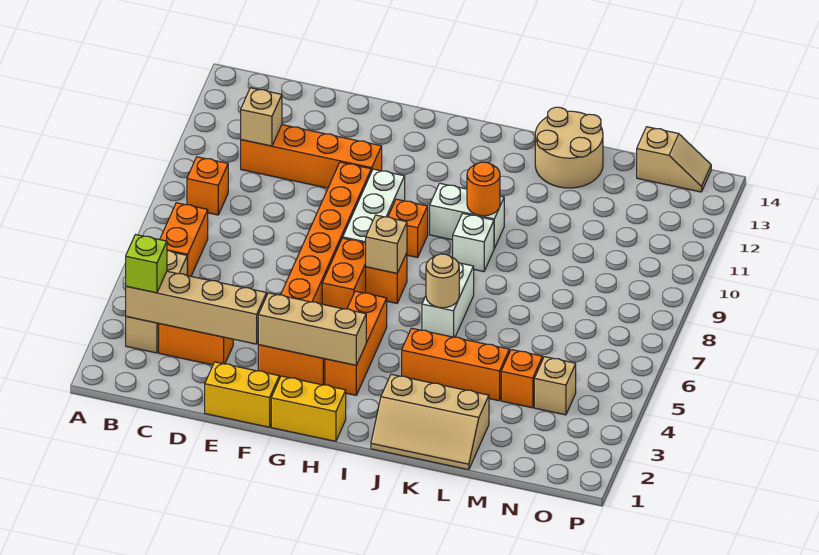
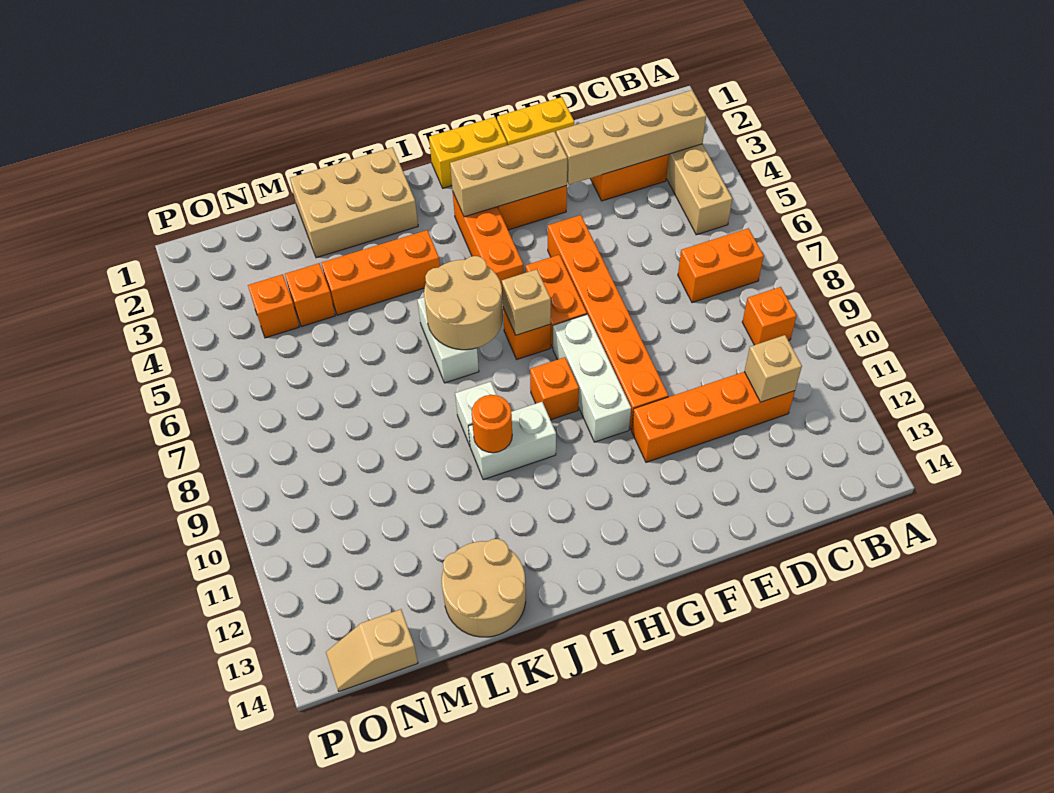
lime 1x1 brick [126,235,167,293] -> none
orange 1x2 brick [160,203,208,276] -> orange 1x2 brick turned to [678,228,764,303]
tan 2x3 slope [371,374,489,470] -> tan 2x3 brick [290,147,418,258]
tan 1x1 round brick [426,254,459,308] -> tan 2x2 round brick [424,256,503,350]
tan 1x1 brick [534,357,576,415] -> orange 1x1 brick [248,274,299,338]

